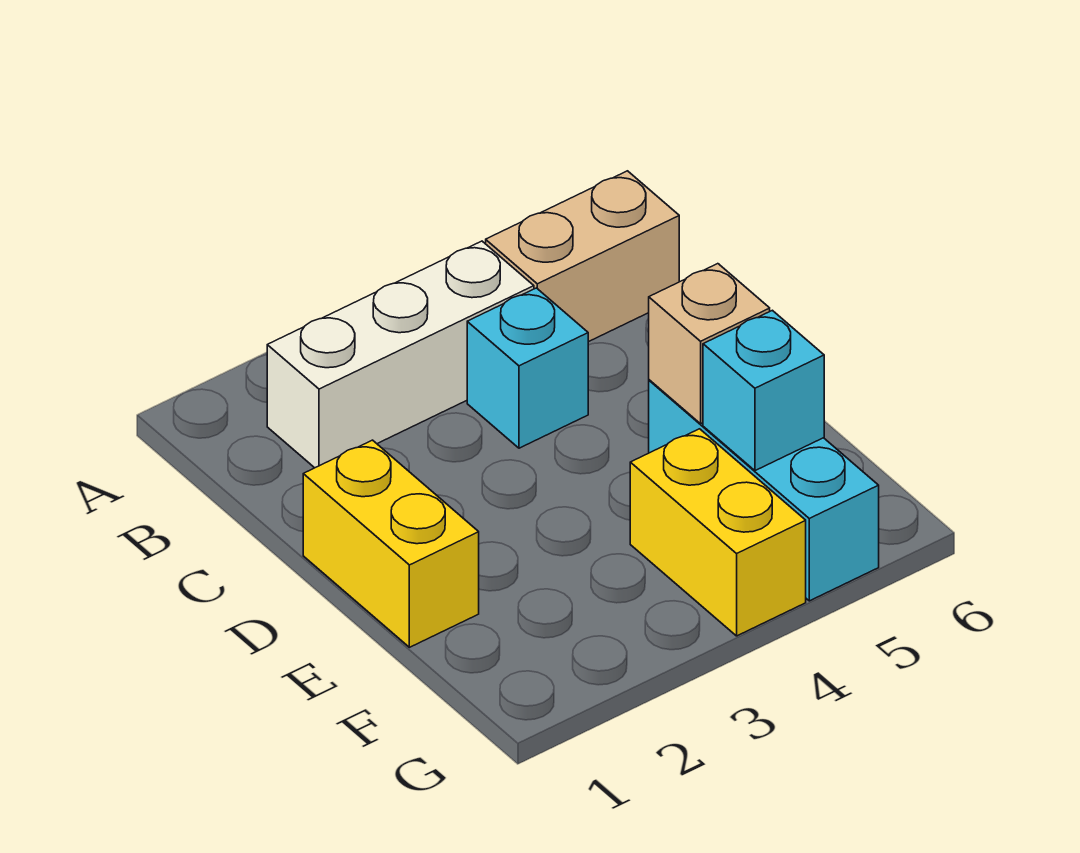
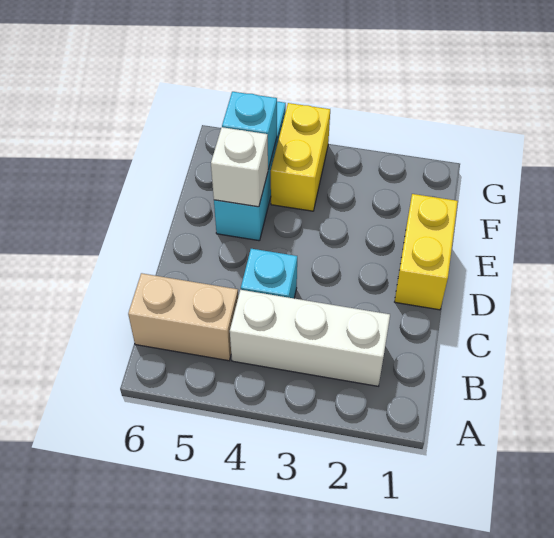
tan 1x1 brick [649,264,770,424] -> white 1x1 brick [211,127,268,207]

